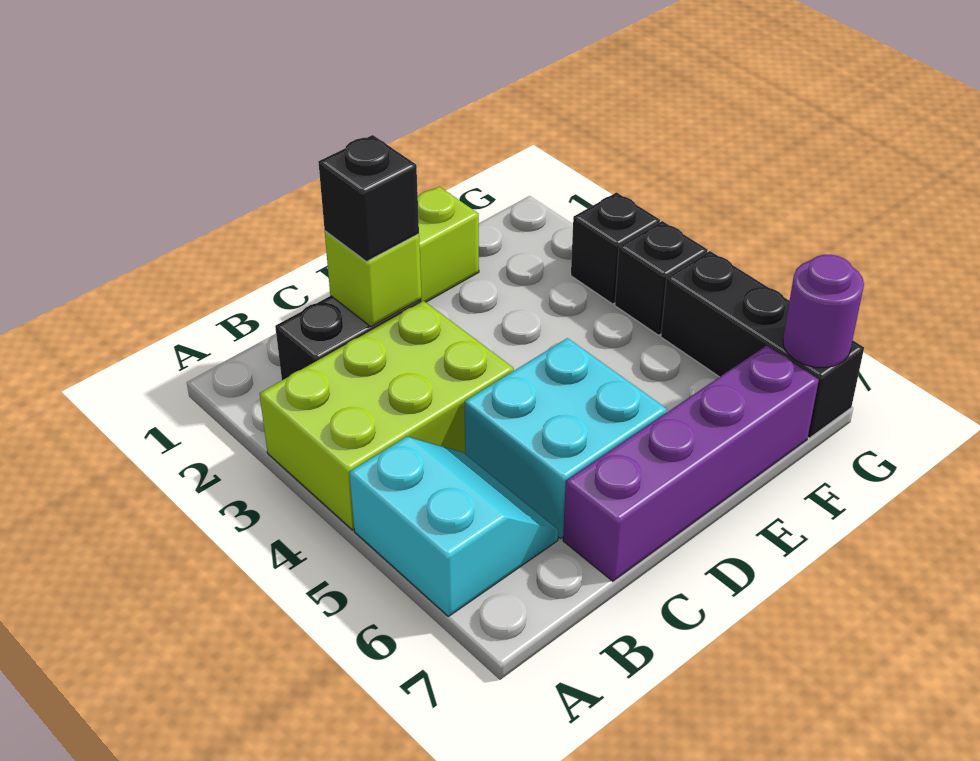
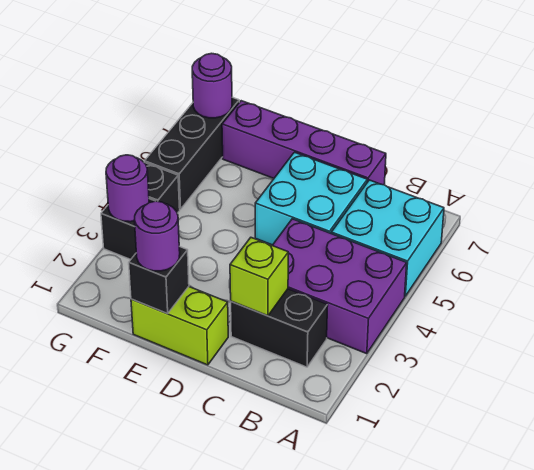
lime 2x3 brick [259,301,514,530] -> purple 2x3 brick [272,219,407,354]
cyan 2x2 slope [349,437,558,616] -> cyan 2x2 brick [331,180,444,296]
black 1x1 brick [318,135,419,262] -> black 1x1 brick moved to [129,246,189,314]
none -> purple 1x1 round brick [135,201,180,271]
none -> purple 1x1 round brick [106,155,149,222]

